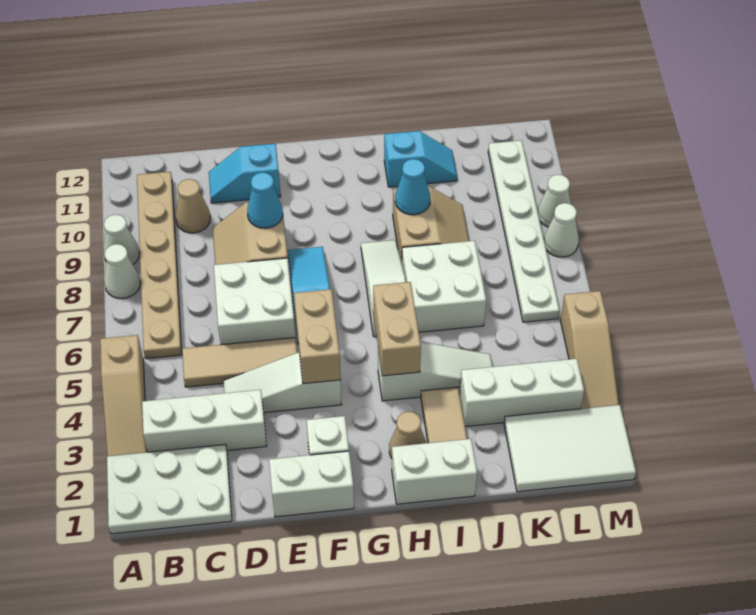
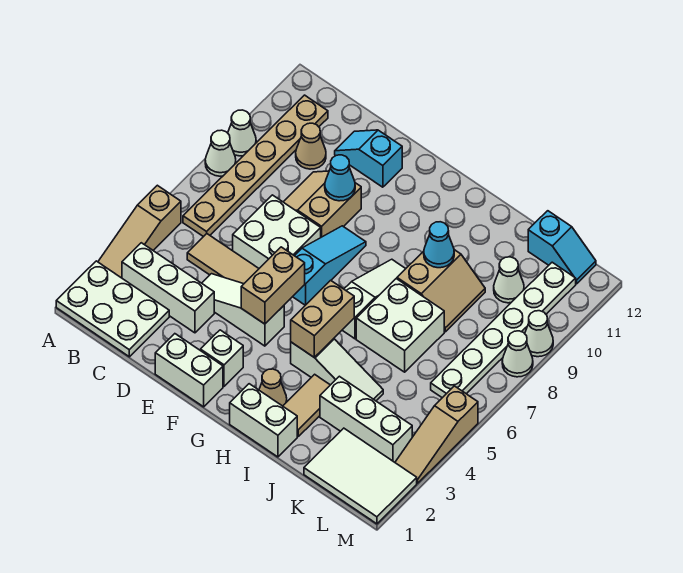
cyan 1x2 slope [384,131,457,187] -> cyan 1x2 slope moved to [528,211,596,284]
none -> white 1x1 cone [494,257,524,303]

